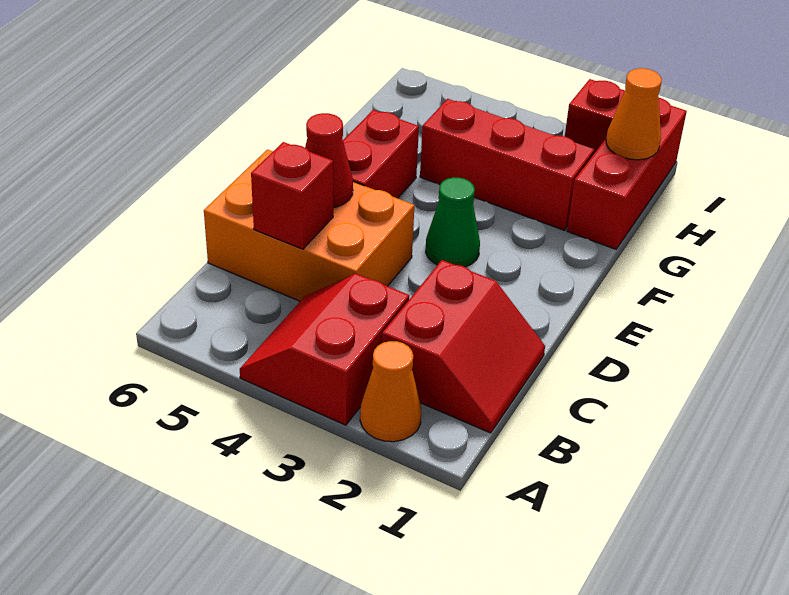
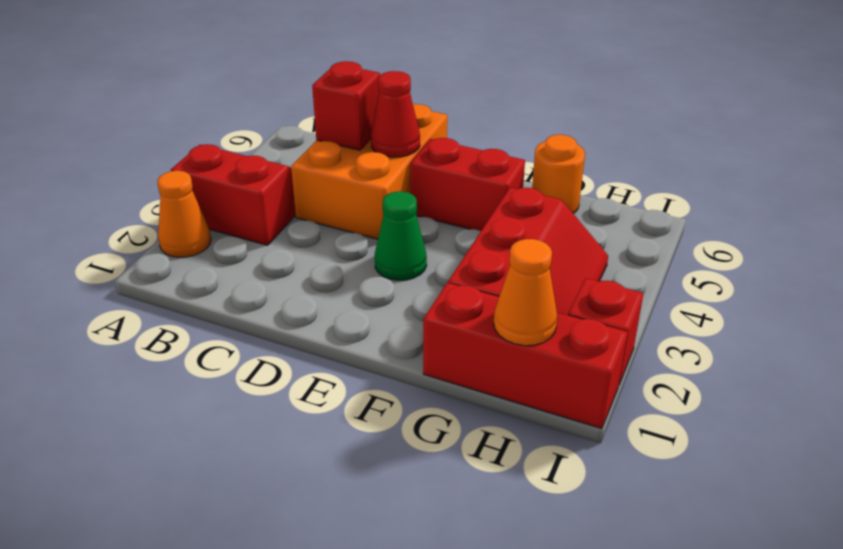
red 2x2 slope [382,260,545,433] -> none
none -> orange 1x1 round brick [532,135,585,213]

